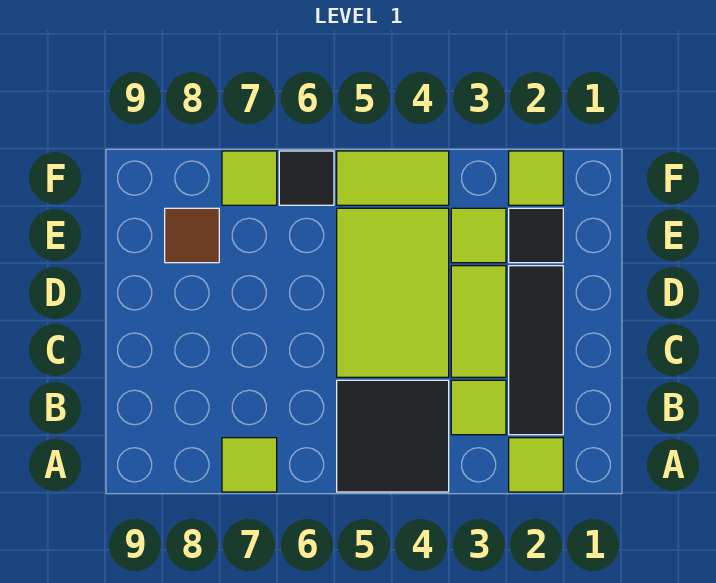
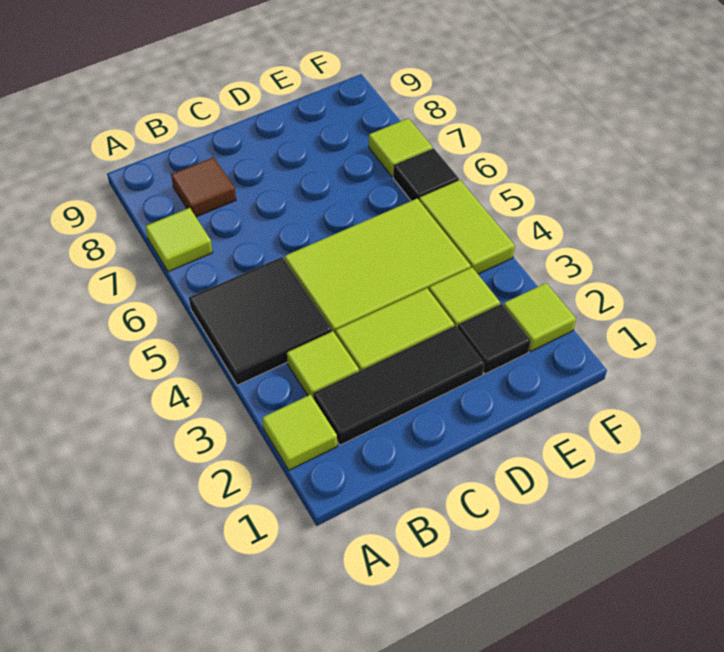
brown 1x1 tile [165,208,219,263] -> brown 1x1 tile moved to [171,157,236,217]

